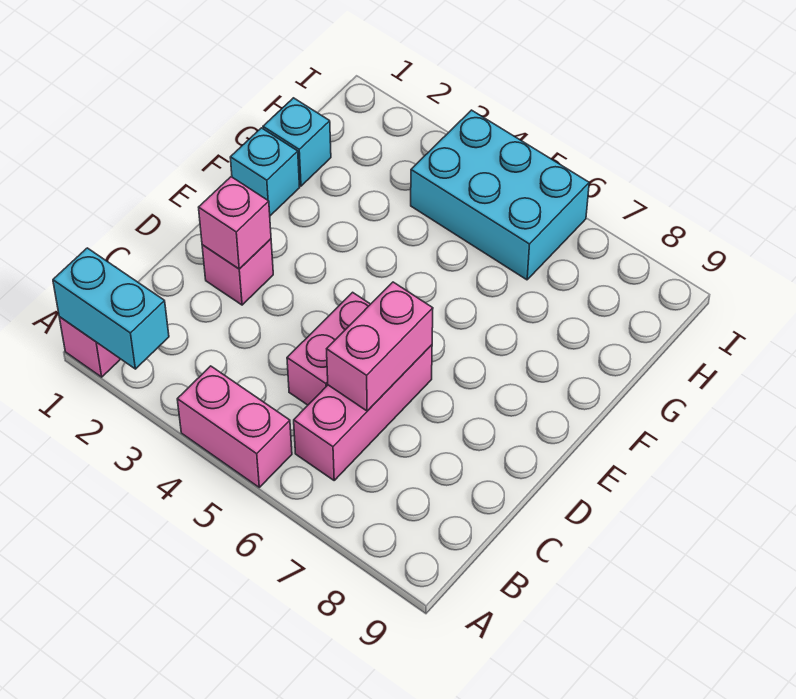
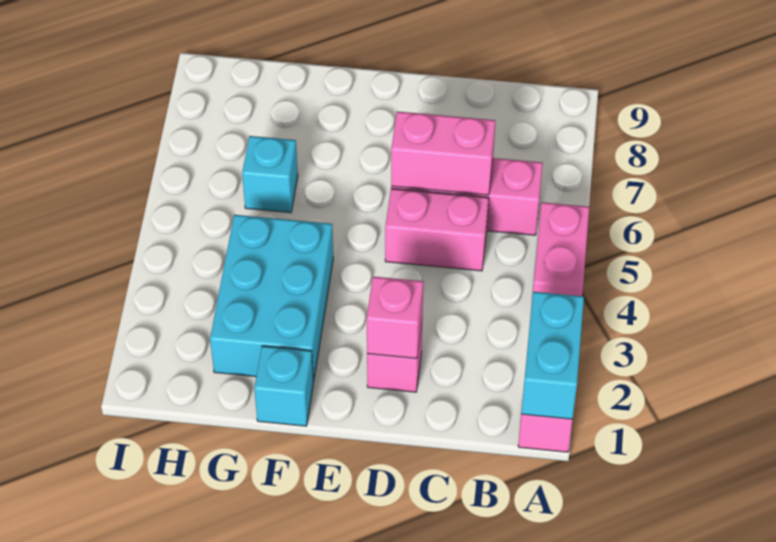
cyan 1x1 brick [263,98,331,186] -> cyan 1x1 brick moved to [242,136,298,213]
cyan 2x3 brick [411,110,589,280] -> cyan 2x3 brick moved to [210,215,333,382]

